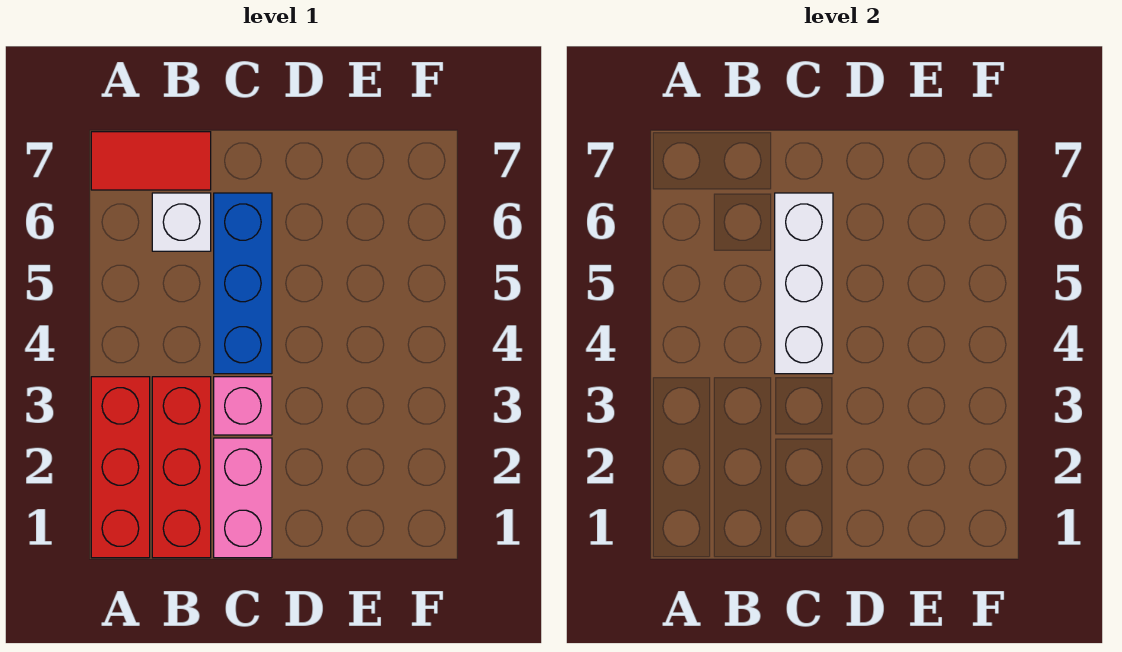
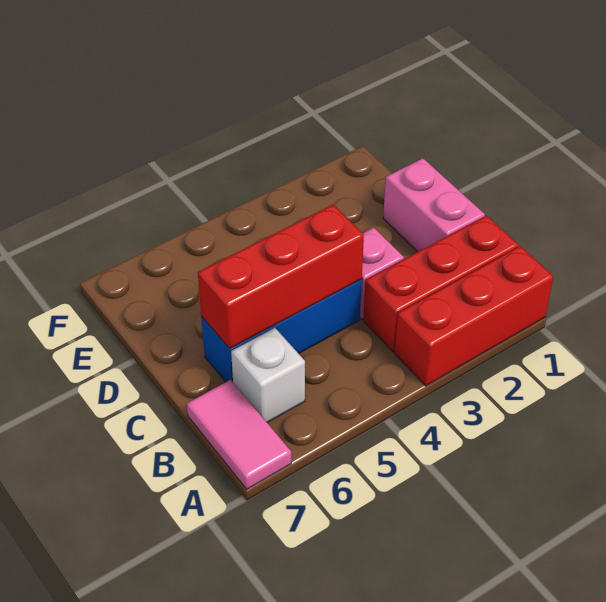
red 1x2 tile [91,132,211,190] -> pink 1x2 tile [187,380,291,489]
pink 1x2 brick [214,438,272,558] -> pink 1x2 brick turned to [383,158,485,252]
white 1x3 brick [775,193,833,374] -> red 1x3 brick [198,205,364,349]

